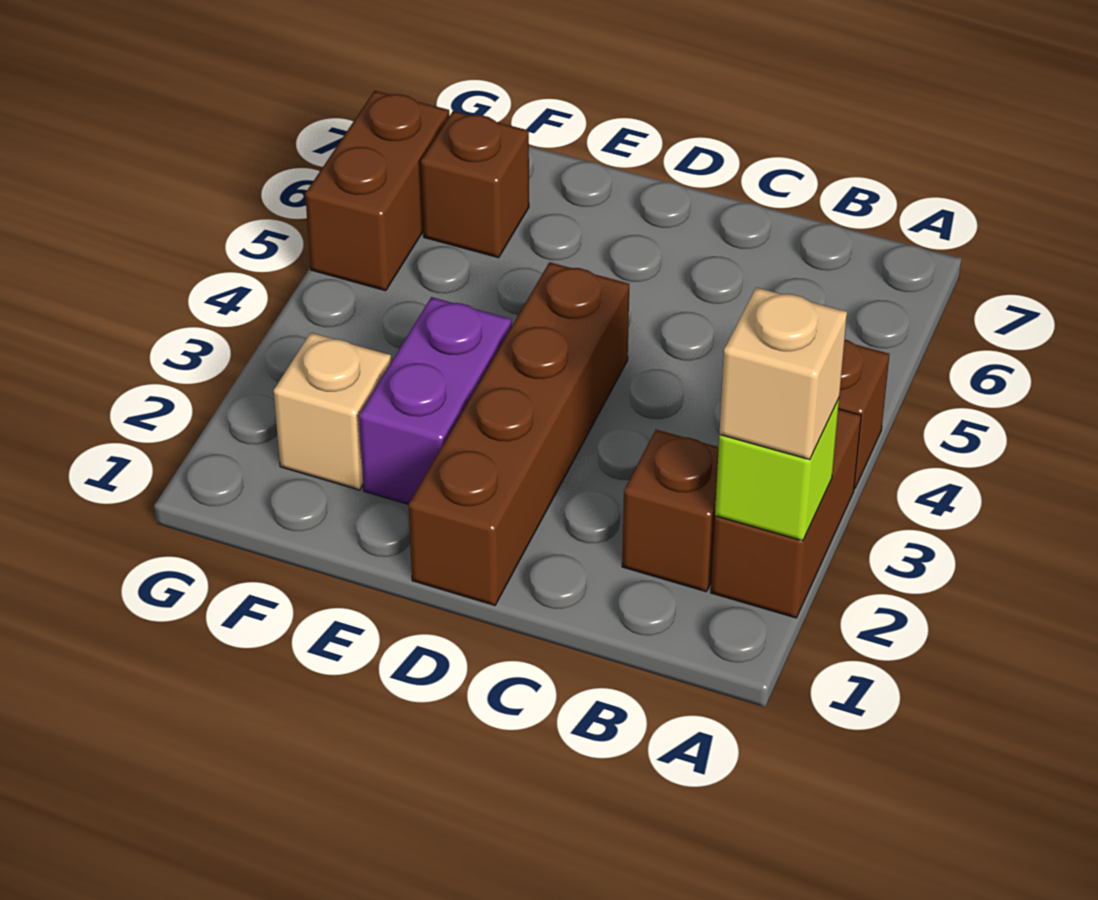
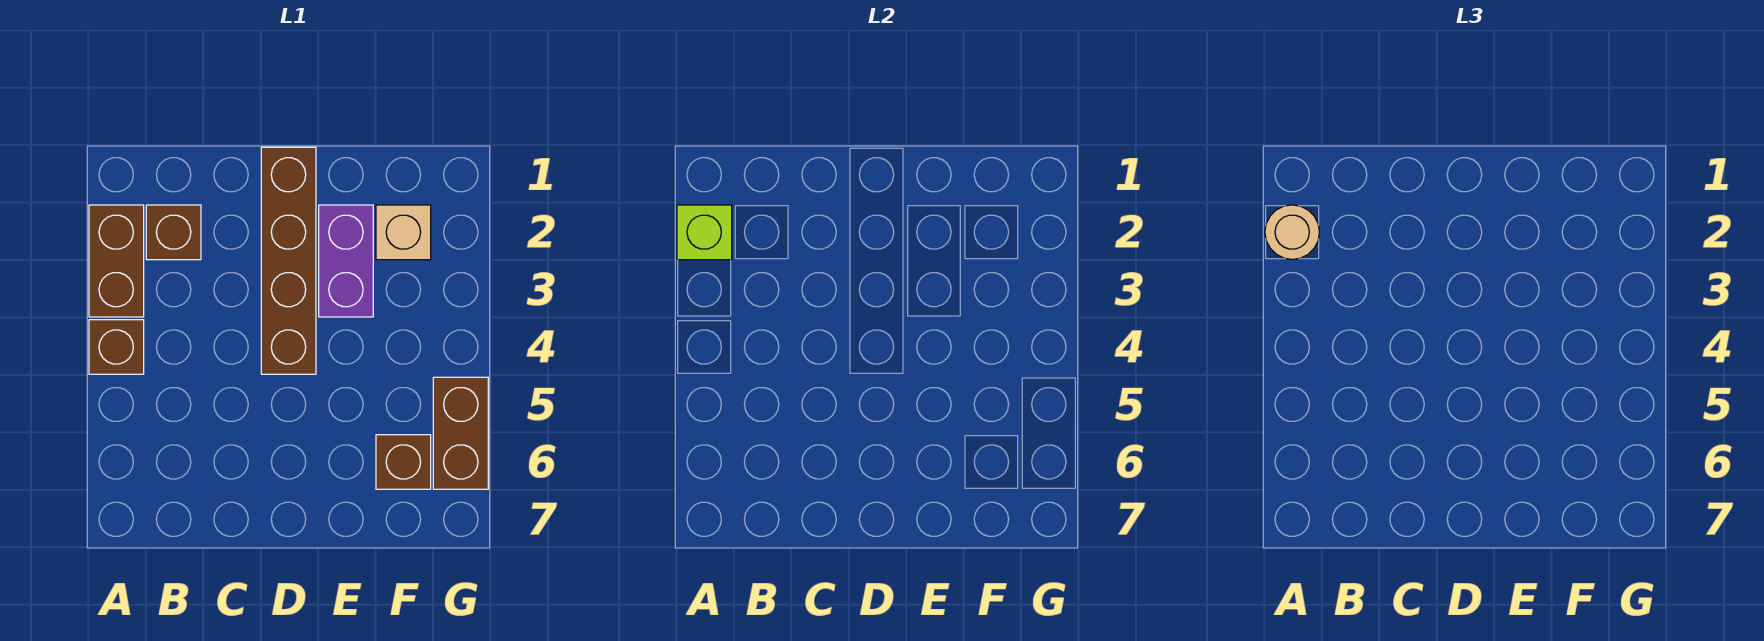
tan 1x1 brick [719,287,847,460] -> tan 1x1 round brick [1265,205,1319,259]

